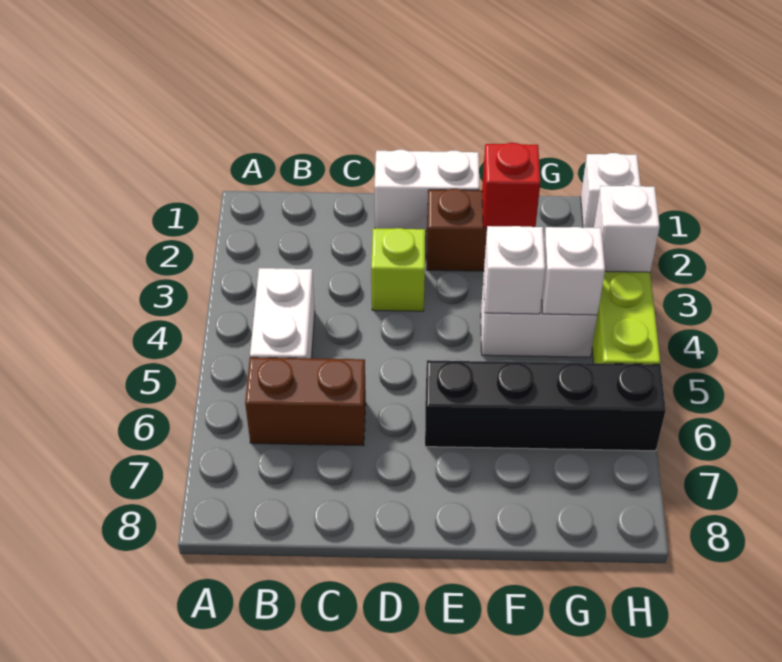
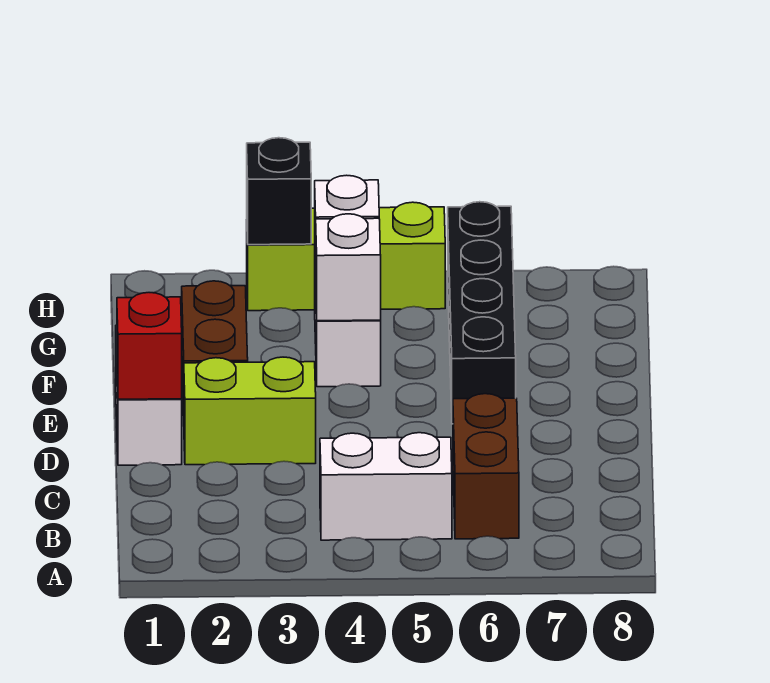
lime 1x1 brick [371,228,425,311] -> lime 1x2 brick [184,357,316,465]
red 1x1 brick [482,143,540,228] -> red 1x1 brick moved to [117,293,182,399]
white 1x1 brick [581,153,641,228] -> none
white 1x1 brick [594,185,660,272] -> black 1x1 brick [247,138,311,245]

